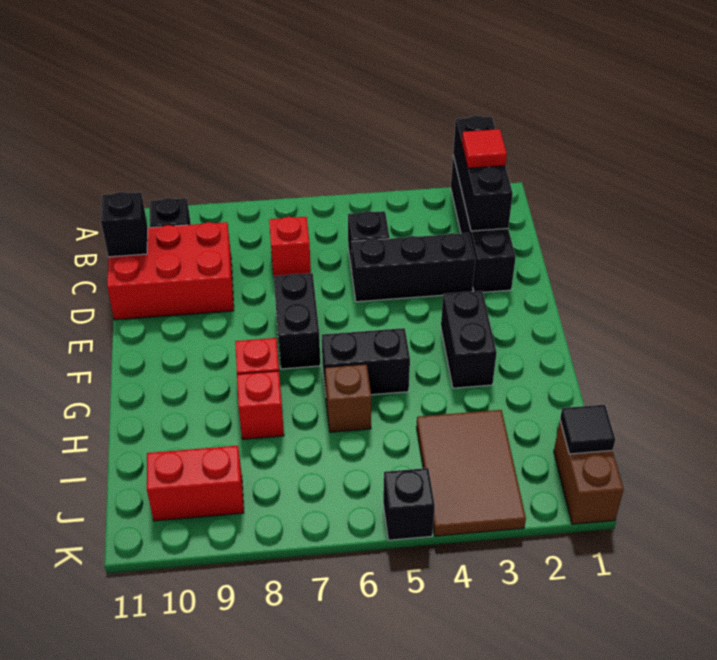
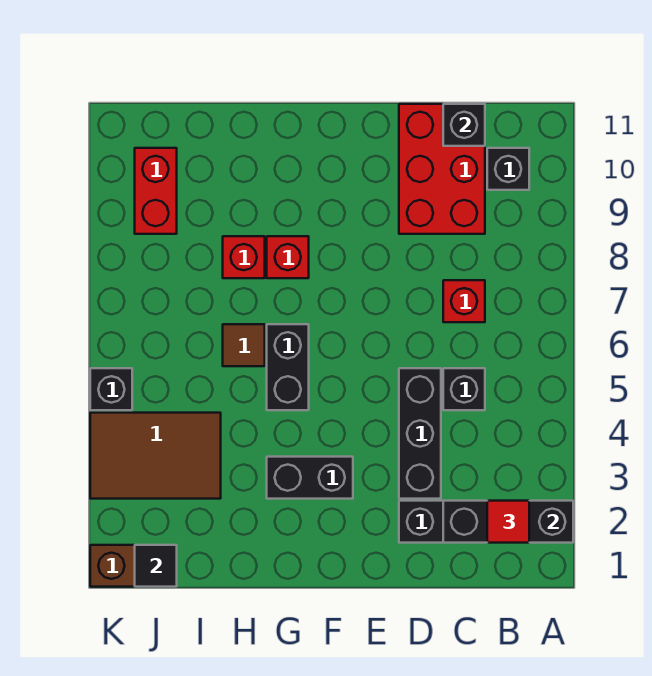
black 1x2 brick [274,273,320,369] -> none
brown 1x1 brick [325,364,371,432] -> brown 1x1 tile [223,324,265,366]

